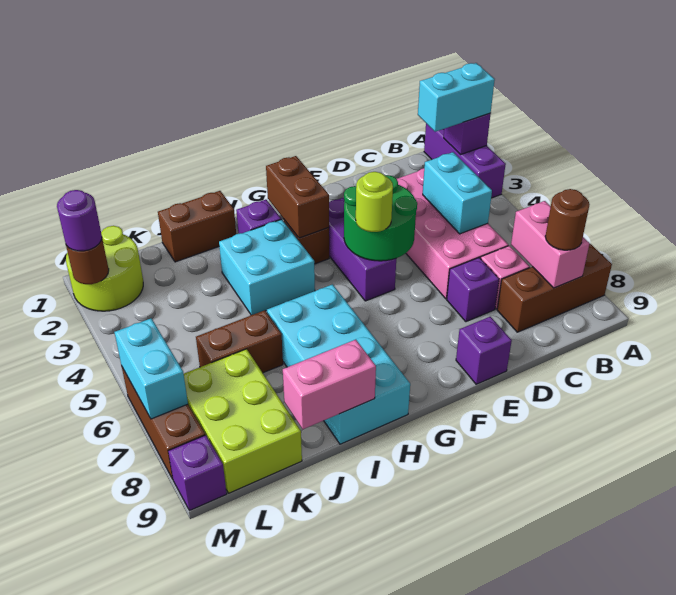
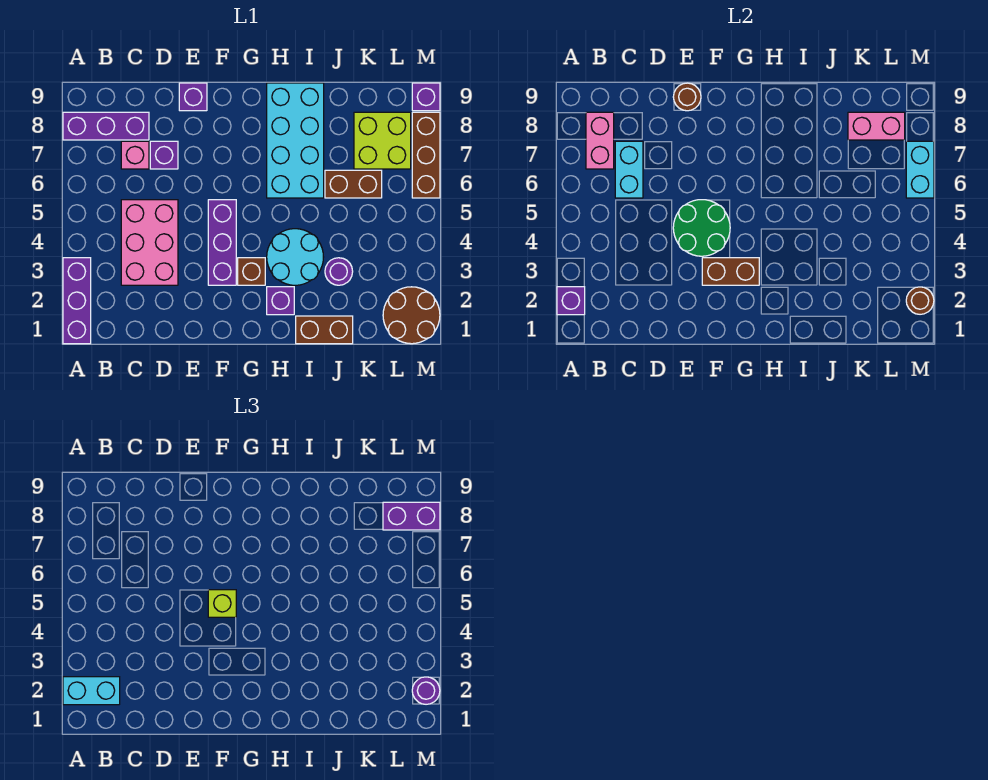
brown 1x3 brick [497,244,612,332] -> purple 1x3 brick [63,112,149,140]
brown 1x1 round brick [545,189,590,250] -> brown 1x1 round brick moved to [673,83,701,111]
pink 2x4 brick [396,168,508,299] -> pink 2x3 brick [121,200,178,285]
cyan 1x2 brick [423,152,492,234] -> cyan 1x2 brick moved to [615,141,643,198]
lime 1x1 round brick [356,172,393,232] -> lime 1x1 brick [208,590,236,617]
brown 1x2 brick [266,156,329,238] -> brown 1x2 brick turned to [702,258,759,285]
cyan 2x2 brick [219,219,315,315] -> cyan 2x2 round brick [267,229,323,285]
pink 1x2 brick [283,339,376,429] -> pink 1x2 brick moved to [848,112,905,140]
none -> purple 1x1 round brick [325,258,353,285]
lime 2x3 brick [184,349,302,493] -> lime 2x2 brick [354,112,411,169]
lime 2x2 round brick [66,226,143,311] -> brown 2x2 round brick [383,287,440,344]
none -> purple 1x2 brick [383,502,440,530]

